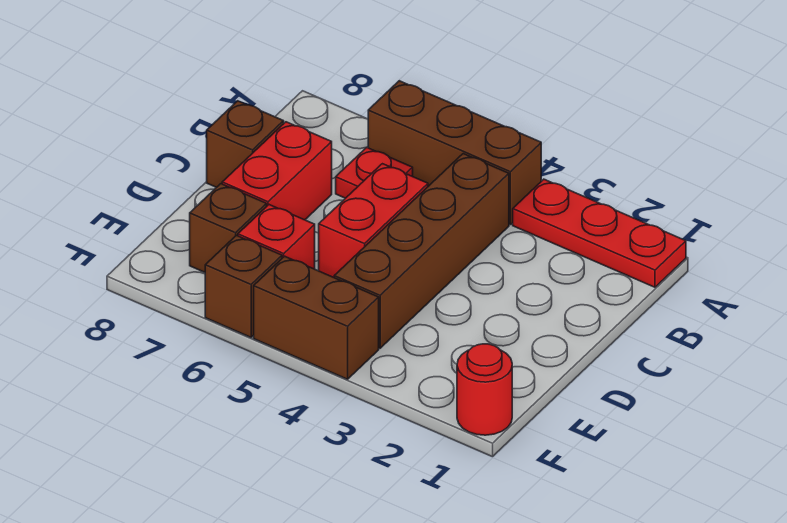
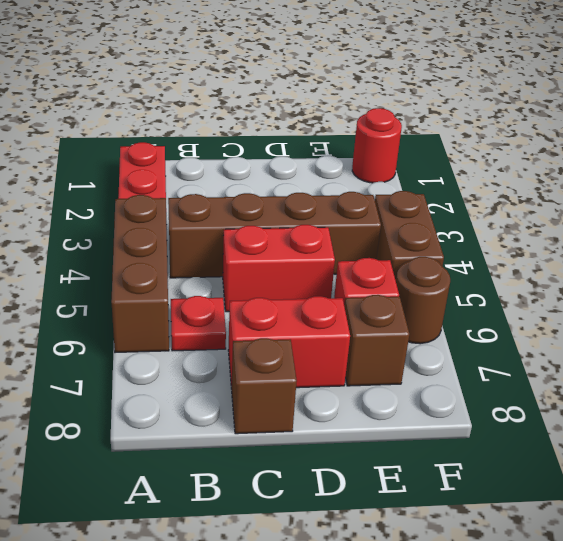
brown 1x1 brick [205,235,282,337] -> brown 1x1 round brick [396,257,450,344]

